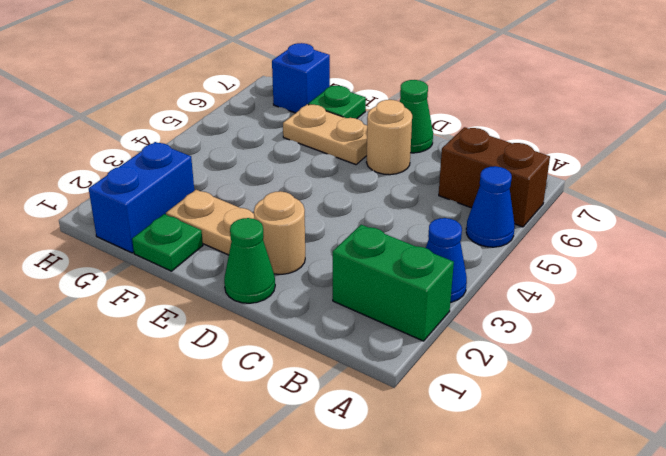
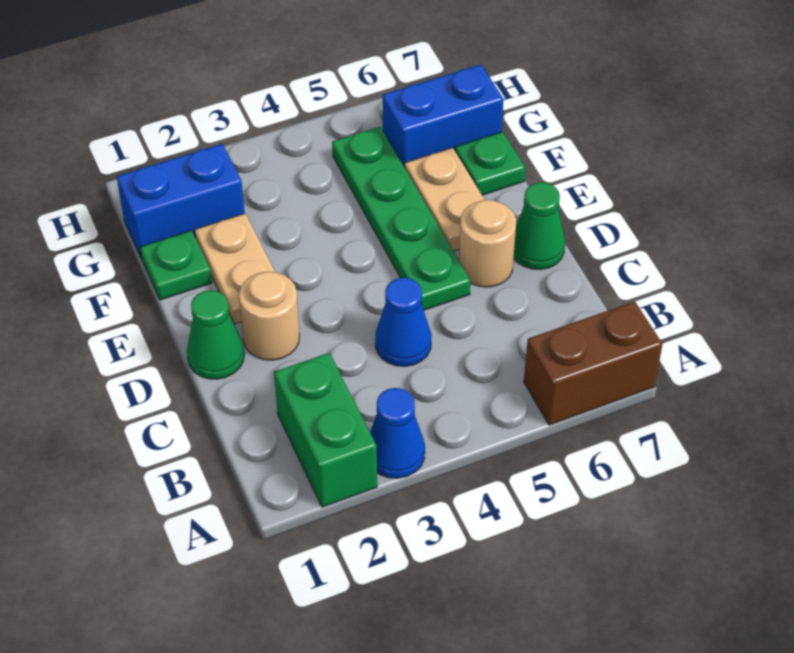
blue 1x1 cone [466,166,515,247] -> blue 1x1 cone moved to [375,278,432,366]
brown 1x2 brick [439,127,550,227] -> brown 1x2 brick turned to [524,302,662,425]
none -> green 1x4 plate [332,127,470,310]
blue 1x1 brick [272,43,330,113] -> blue 1x2 brick [383,65,504,166]

